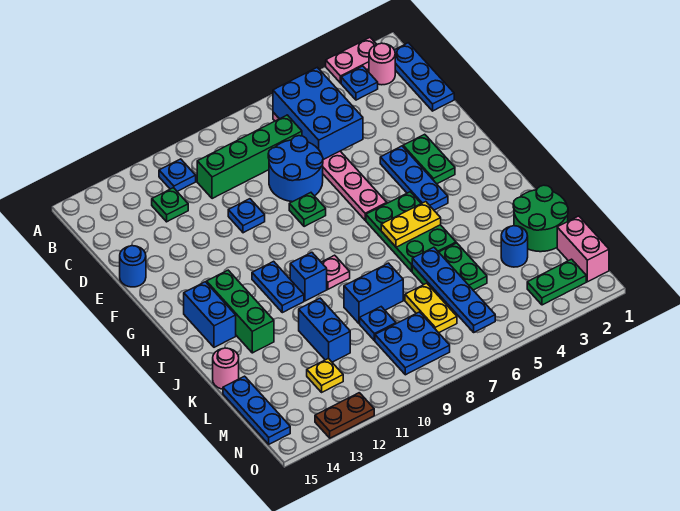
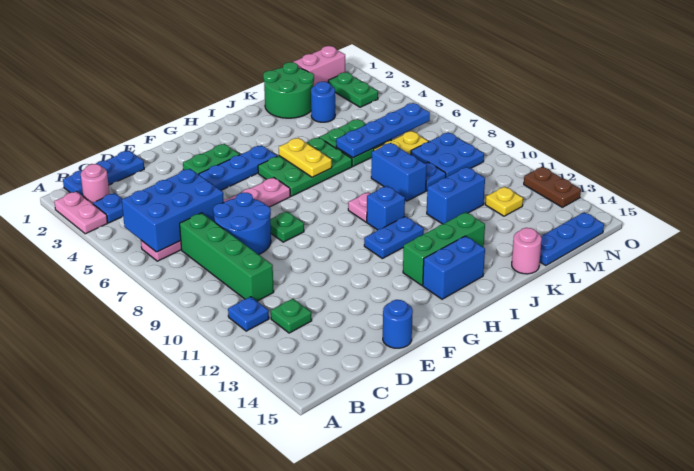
blue 1x1 plate [228,199,265,233] -> none

